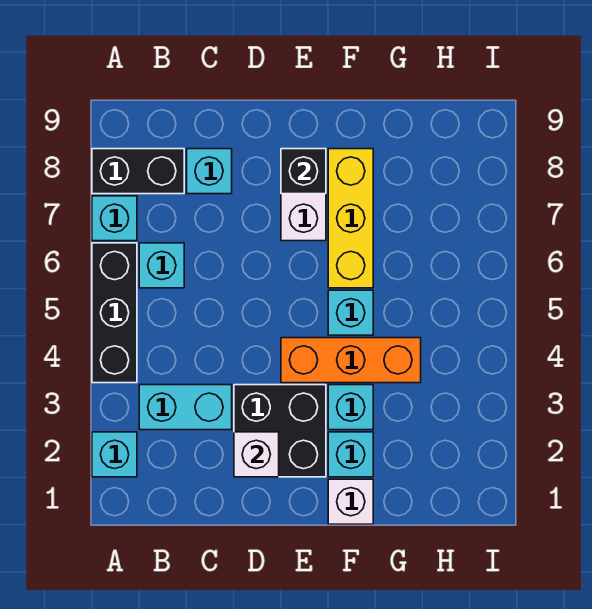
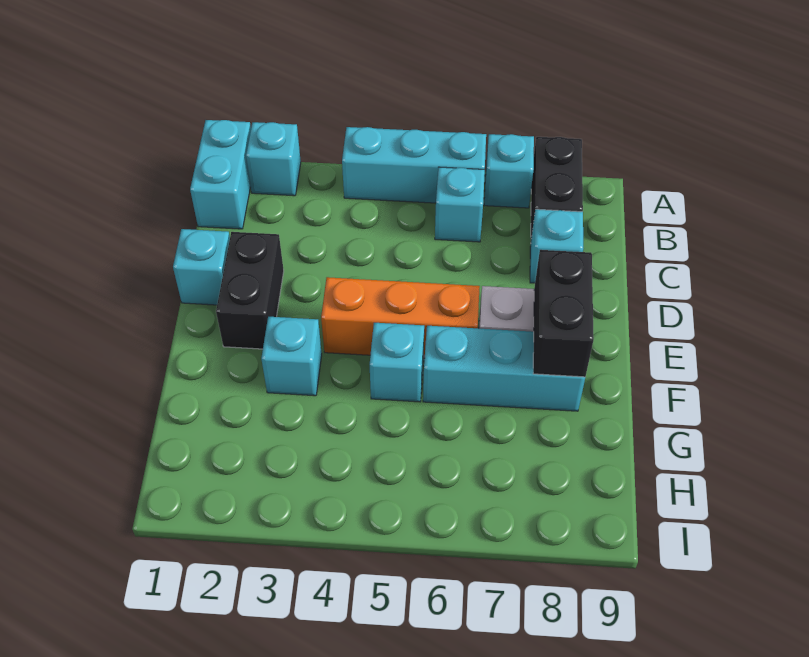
black 1x3 brick [92,243,137,383] -> cyan 1x3 brick [342,127,486,203]
cyan 1x2 brick [139,385,232,430] -> cyan 1x2 brick moved to [190,120,251,229]
black 2x2 brick [234,385,326,477] -> black 1x2 brick [216,232,284,349]
white 1x1 brick [234,432,279,477] -> none
orange 1x3 brick [281,338,421,383] -> orange 1x3 brick turned to [321,277,480,358]
black 1x1 brick [281,149,326,194] -> black 1x2 brick [533,250,594,377]
white 1x1 brick [328,479,373,524] -> none
cyan 1x1 brick [328,432,373,477] -> cyan 1x1 brick moved to [173,229,230,305]
yellow 1x3 brick [328,149,373,288] -> cyan 1x3 brick [423,326,585,411]

